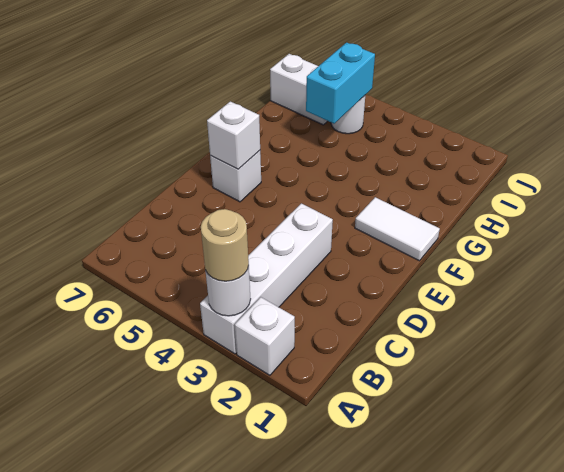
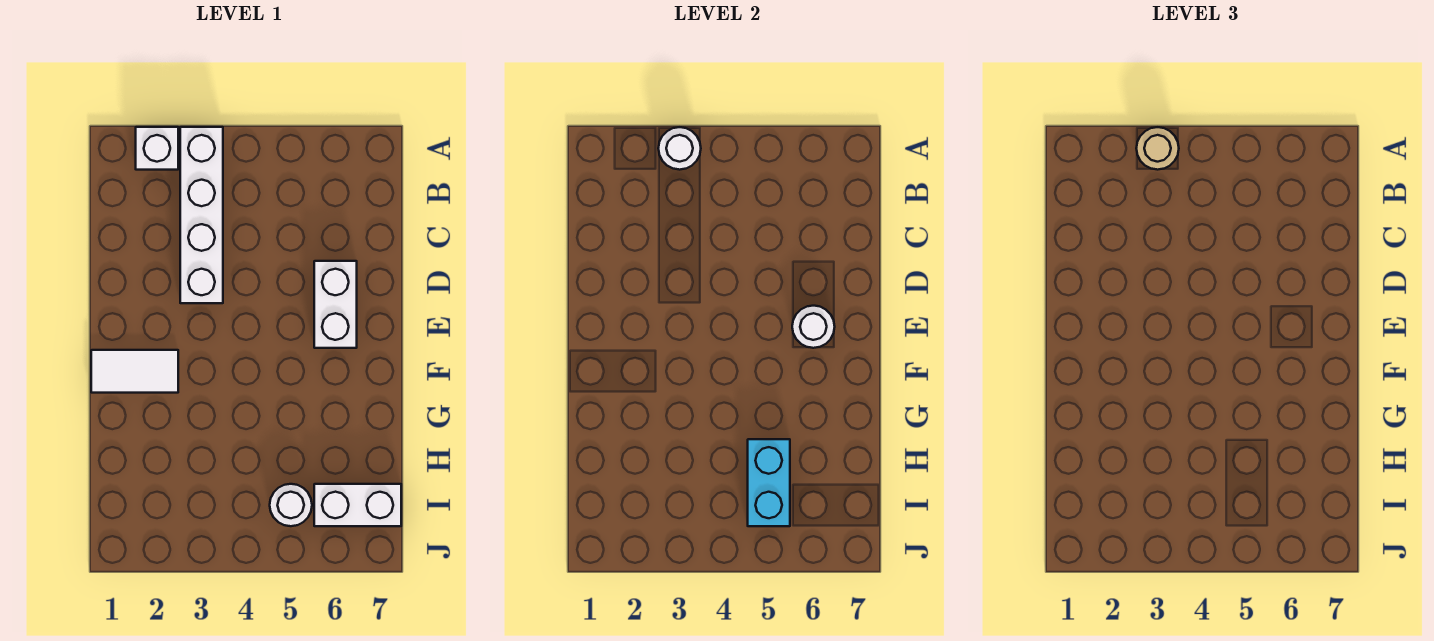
white 1x1 brick [210,151,261,202] -> white 1x2 brick [314,261,357,348]
white 1x1 brick [207,101,260,169] -> white 1x1 round brick [792,306,835,348]

